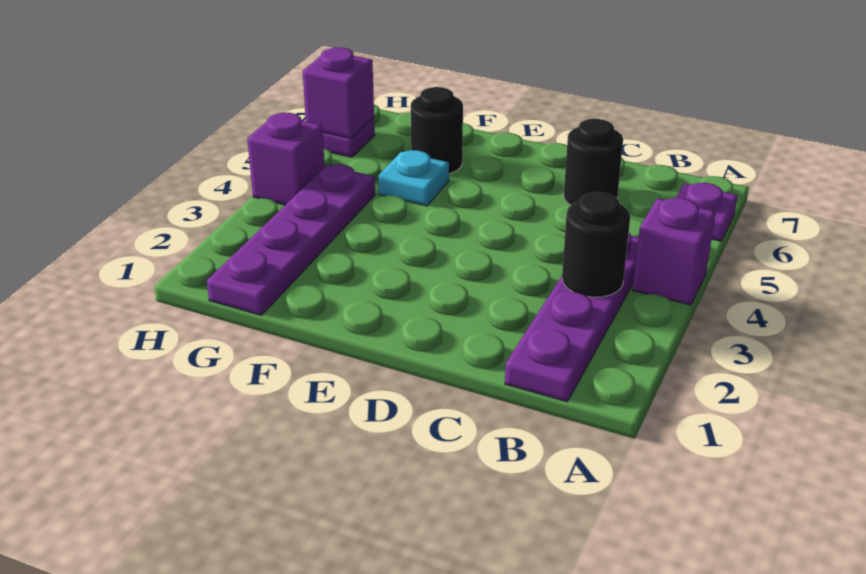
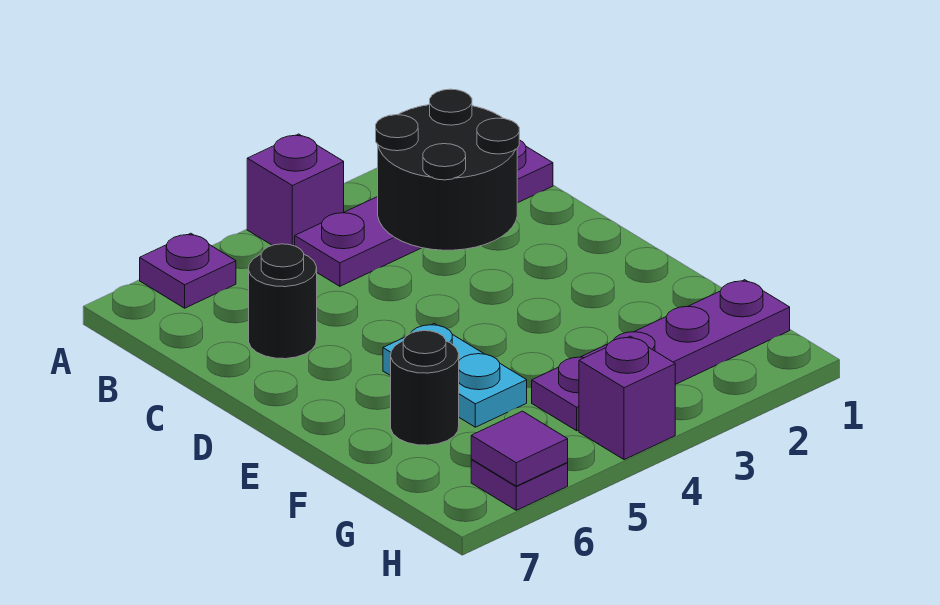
black 1x1 round brick [562,192,630,297] -> black 2x2 round brick [376,89,519,250]
cyan 1x1 plate [378,150,449,206] -> cyan 1x2 plate [383,324,527,427]
purple 1x1 brick [303,48,374,138] -> purple 1x1 tile [471,411,568,486]

